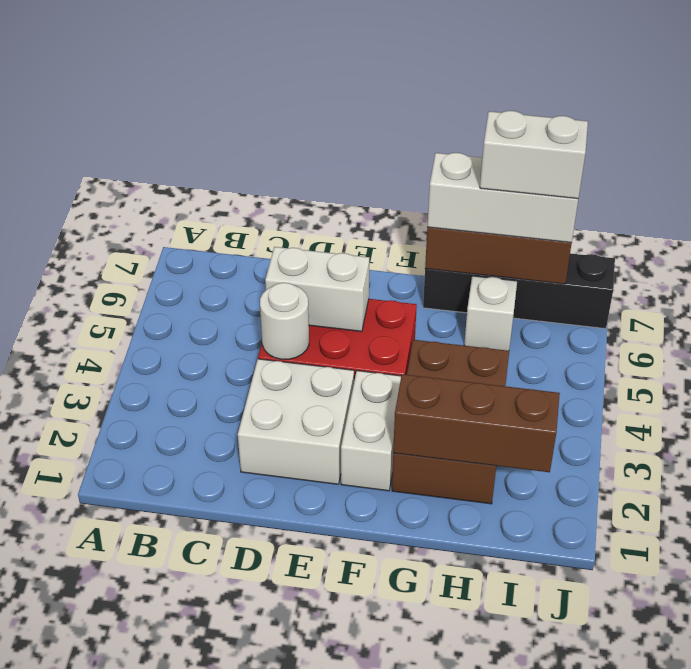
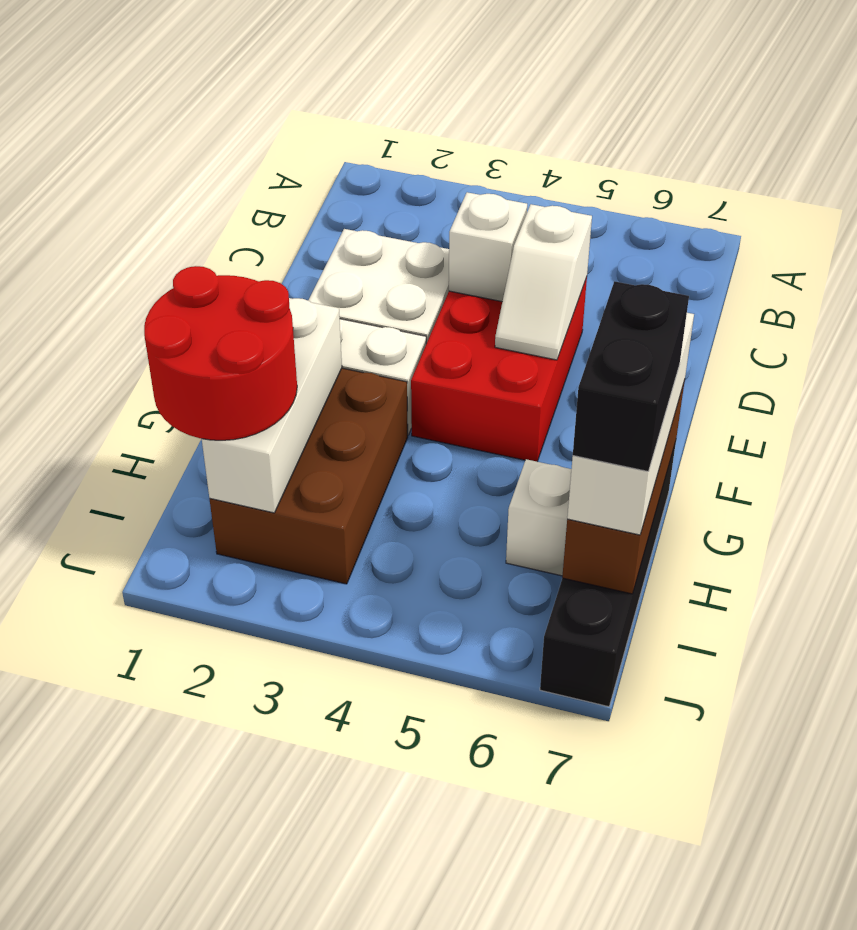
white 1x1 round brick [260,283,309,359] -> white 1x1 brick [449,192,527,302]
white 1x2 brick [265,247,369,332] -> white 1x2 slope [495,204,592,360]
brown 2x3 brick [392,340,509,504] -> brown 2x3 brick turned to [210,368,408,584]
brown 1x3 brick [393,374,560,472] -> white 1x3 brick [202,298,342,513]
none -> red 2x2 round brick [144,266,297,440]
white 1x2 brick [480,111,588,199] -> black 1x2 brick [573,281,689,472]

